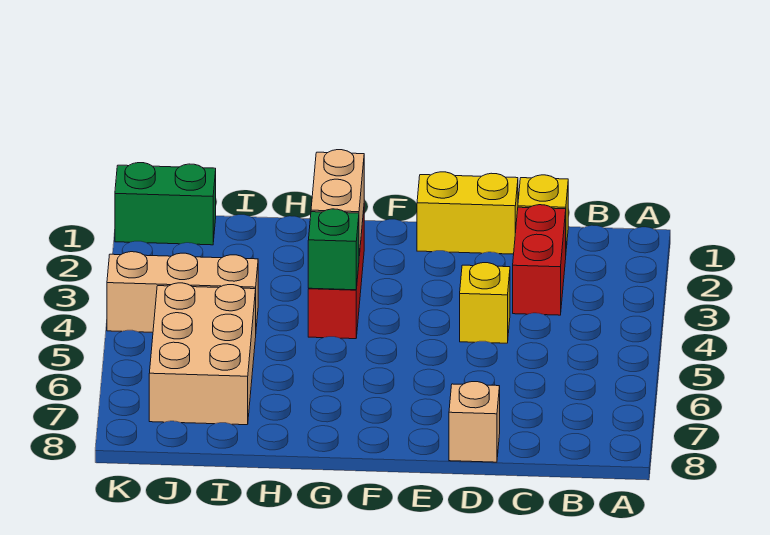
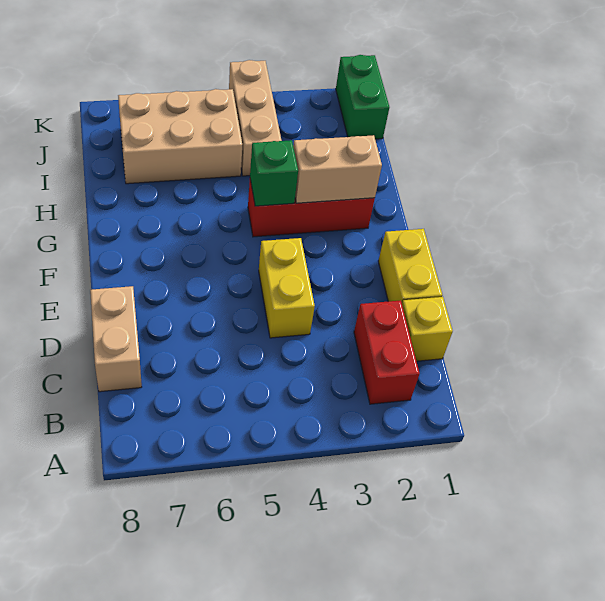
red 1x2 brick [513,205,566,315] -> red 1x2 brick turned to [354,300,420,404]
yellow 1x1 brick [460,263,510,343] -> yellow 1x2 brick [259,238,315,338]
tan 1x1 brick [449,382,500,462] -> tan 1x2 brick [90,286,142,392]

